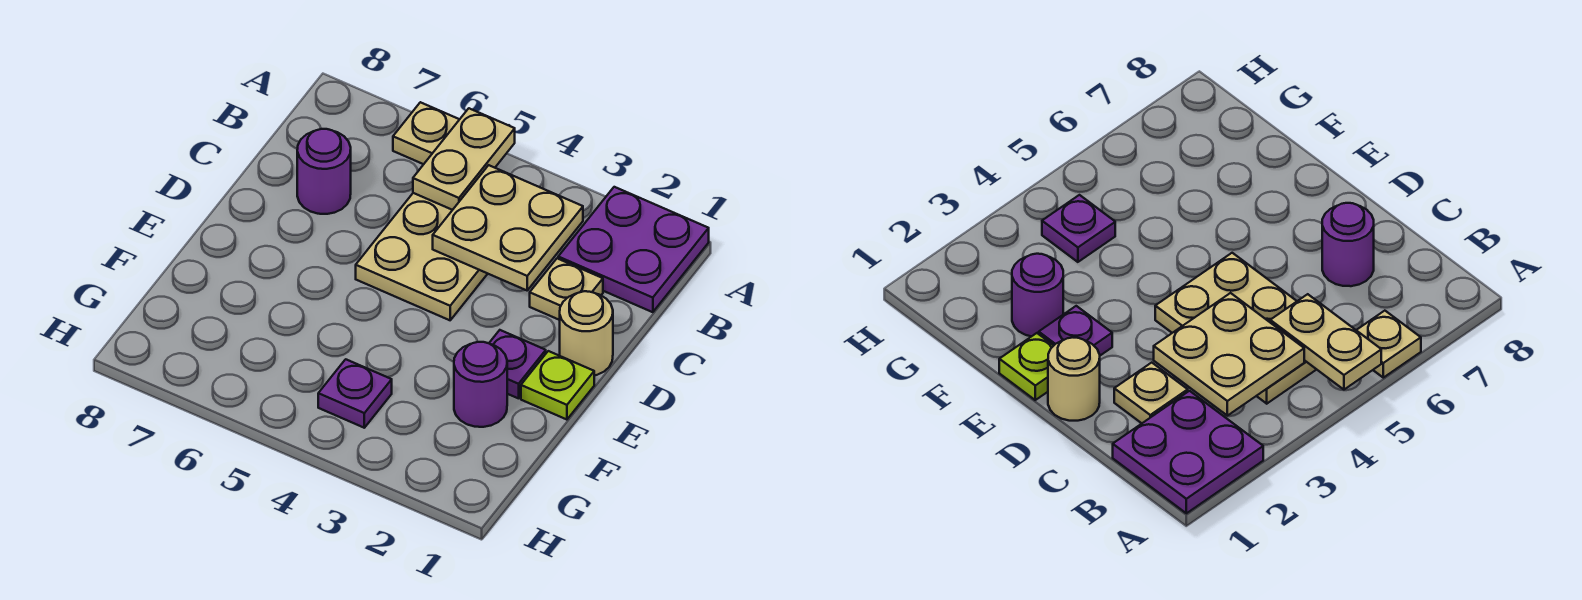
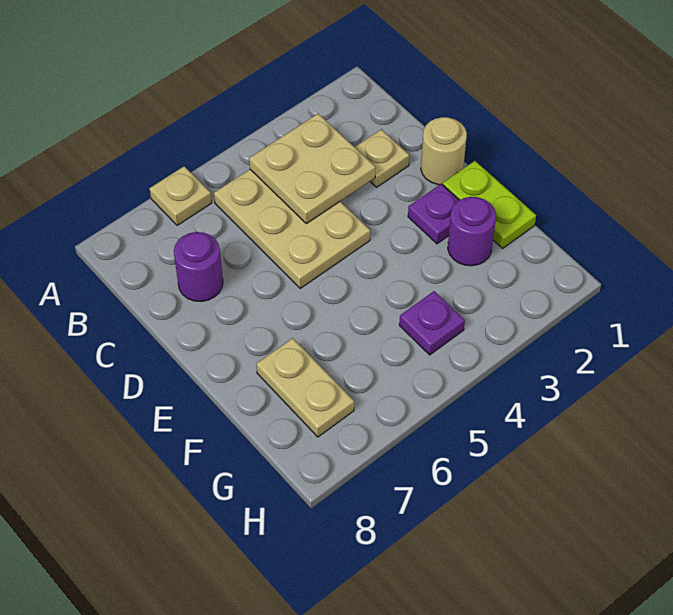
purple 2x2 plate [558,187,709,312] -> none
tan 1x2 plate [413,108,515,210] -> tan 1x2 plate moved to [256,338,354,437]
lime 1x1 plate [521,351,594,420] -> lime 1x2 plate [443,161,536,248]

